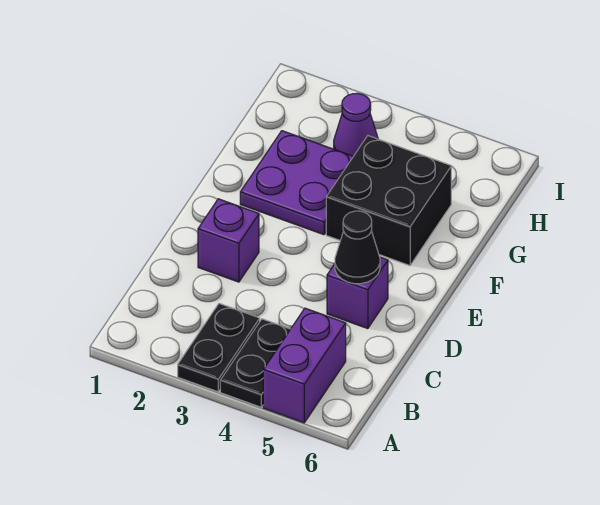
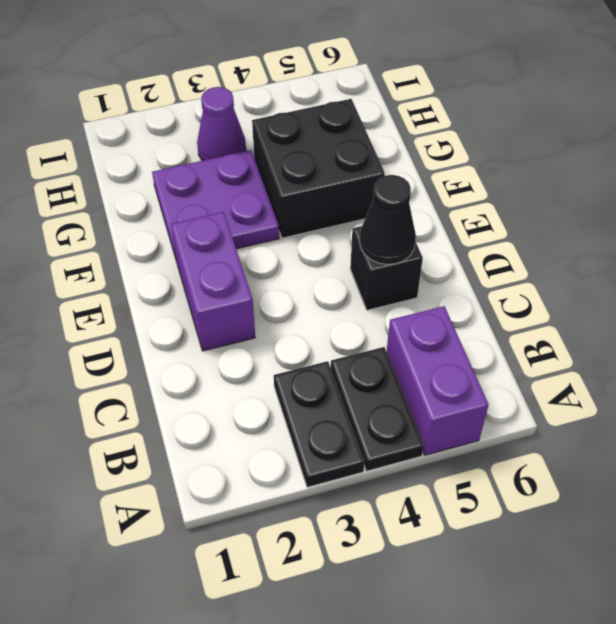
purple 1x1 brick [198,199,259,282] -> purple 1x2 brick [171,212,255,351]
purple 1x1 brick [327,257,388,329] -> black 1x1 brick [350,226,423,310]

